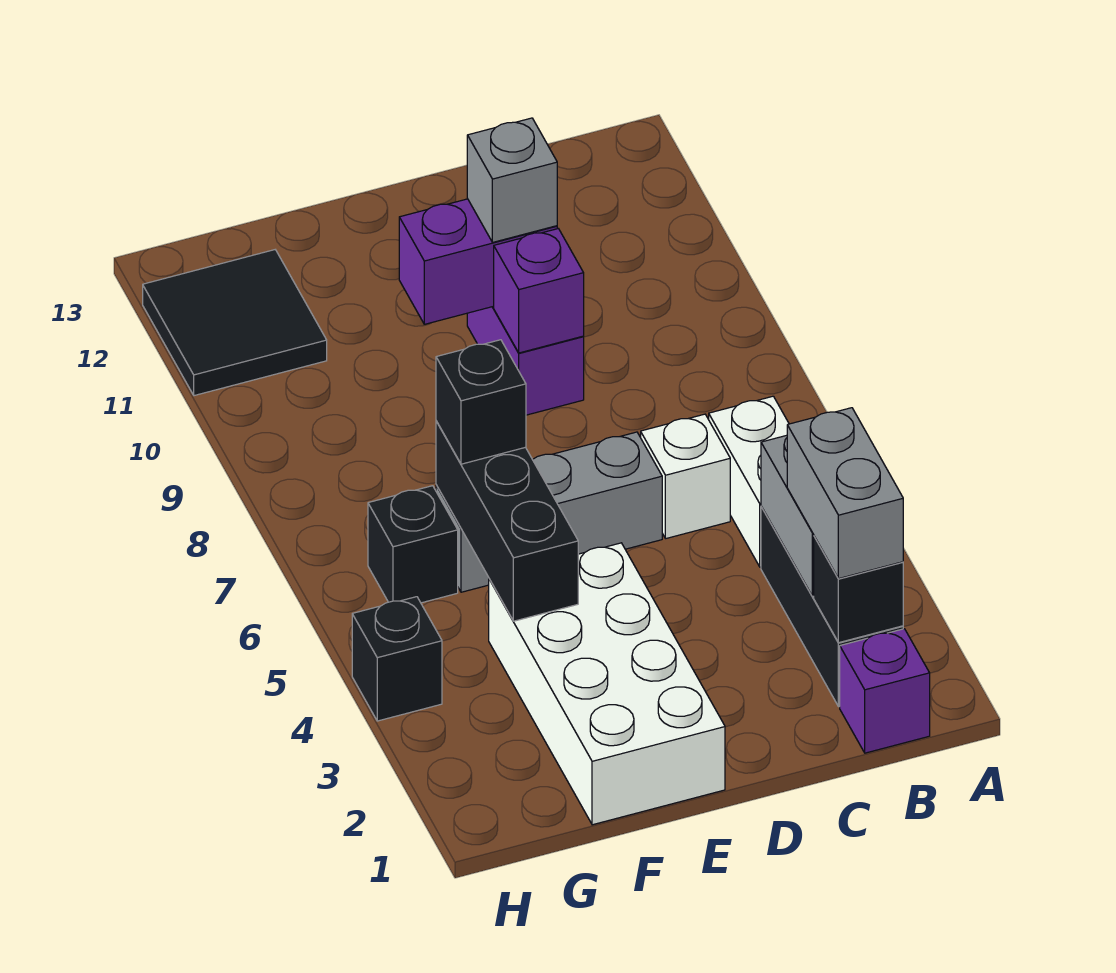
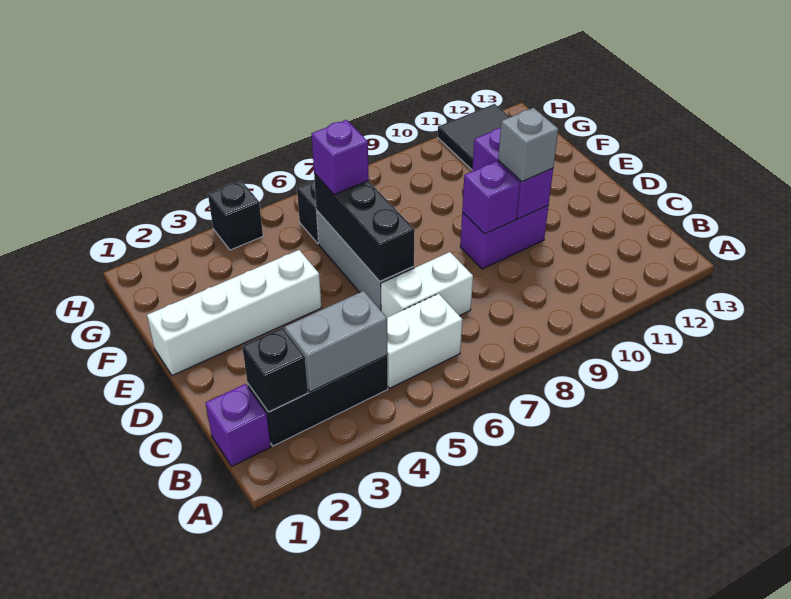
grey 1x2 brick [787,408,903,579] -> none
white 1x1 brick [641,414,730,539] -> white 1x2 brick [381,252,473,317]
white 2x4 brick [489,543,725,825] -> white 1x4 brick [147,250,321,376]
black 1x3 brick [436,421,578,621] -> black 1x3 brick turned to [314,173,415,281]
black 1x1 brick [436,340,526,464] -> purple 1x1 brick [311,120,369,195]

